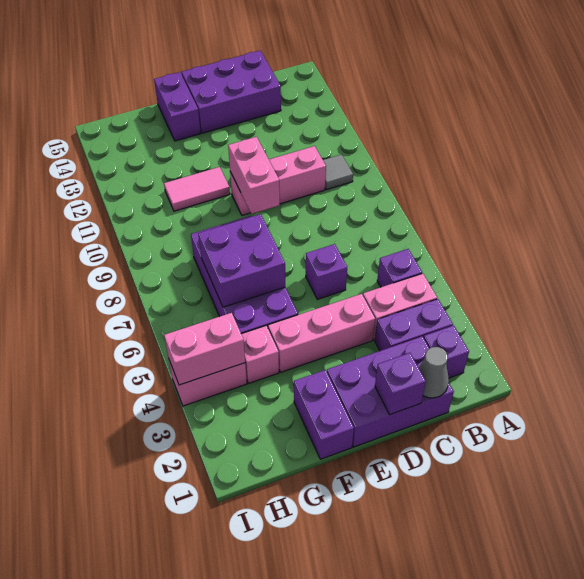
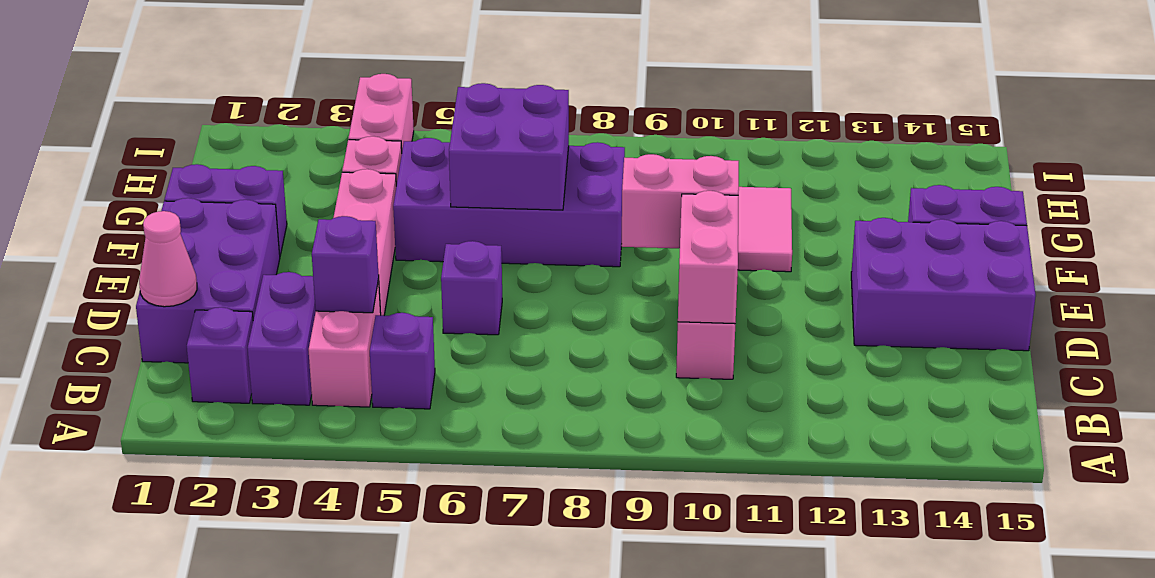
grey 1x1 tile [323,155,353,190] -> none
grey 1x1 cone [419,347,449,398] -> pink 1x1 cone [139,211,197,307]
purple 2x3 brick [182,50,281,133] -> purple 2x3 brick turned to [851,218,1036,351]
purple 1x1 brick [375,353,426,414] -> purple 1x1 brick moved to [312,216,379,313]
pink 1x2 brick [164,313,245,385] -> pink 1x2 brick moved to [678,191,738,324]

